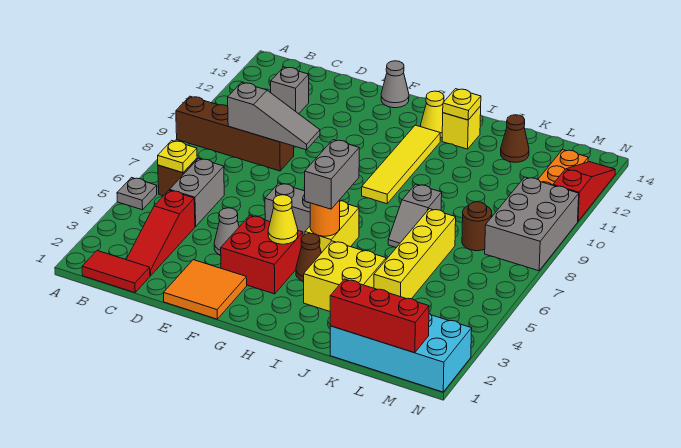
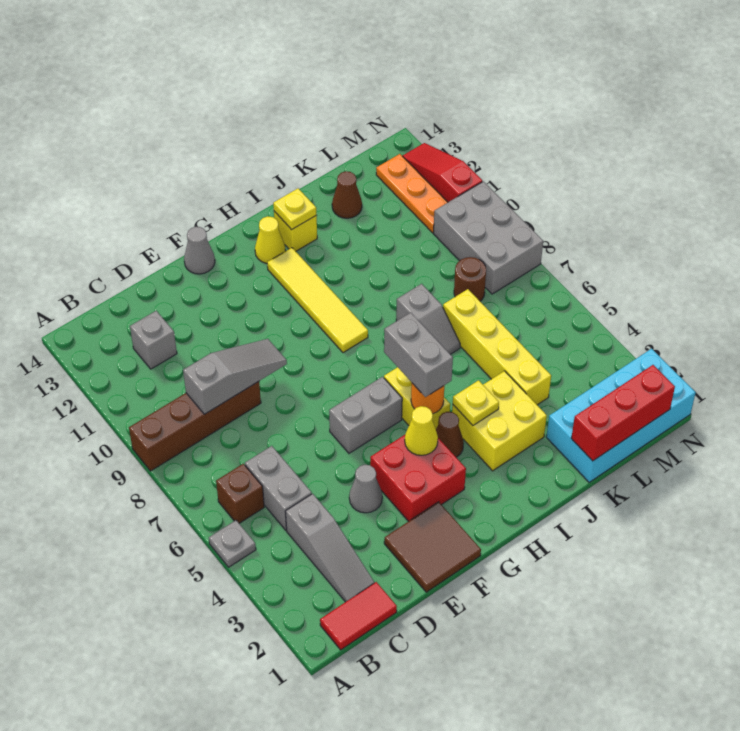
yellow 1x1 plate [158,141,197,173] -> yellow 1x1 plate moved to [453,380,499,425]
red 1x3 slope [126,190,195,276] -> grey 1x3 slope [285,494,375,602]
orange 2x2 tile [164,260,247,319] -> brown 2x2 tile [384,502,481,592]

